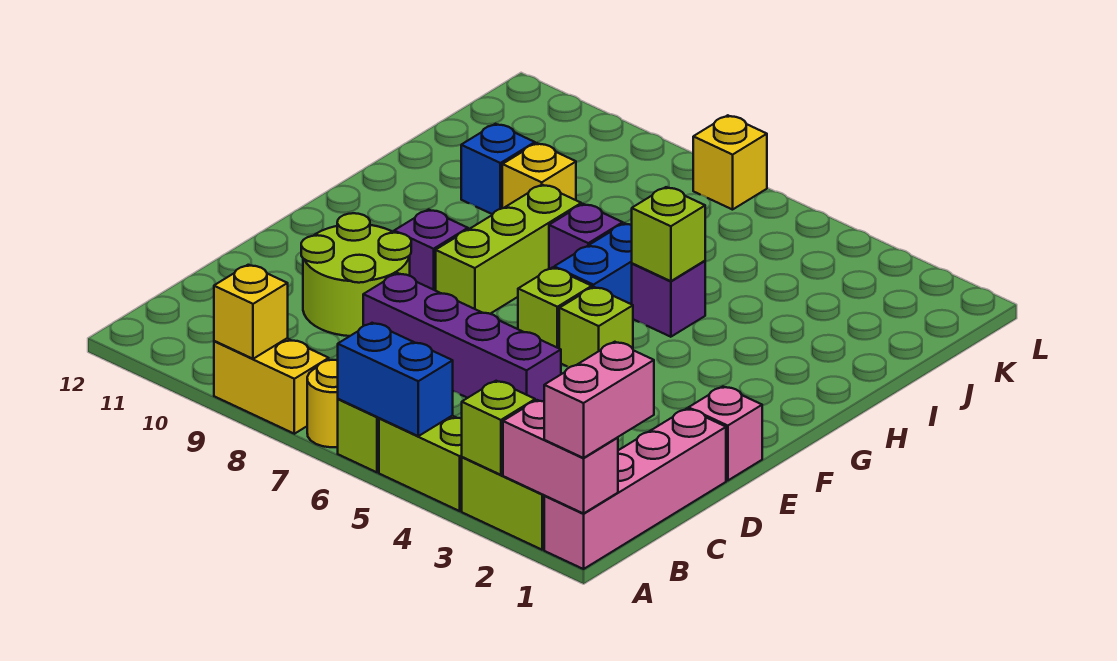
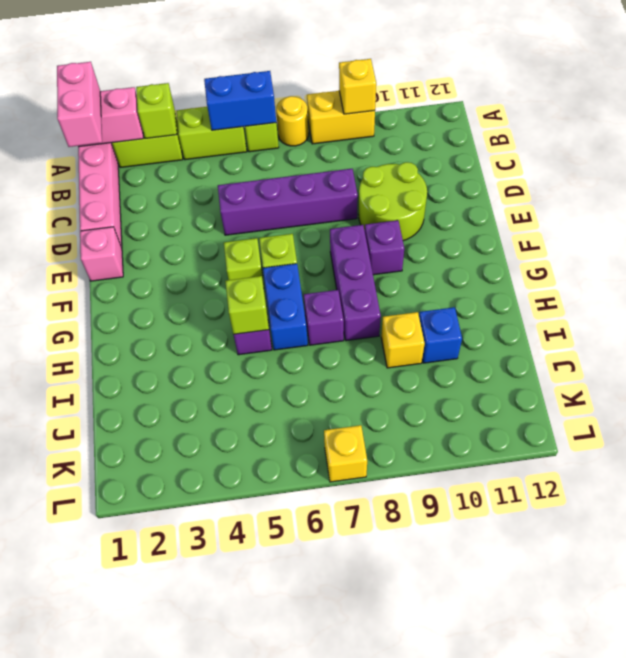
lime 1x3 brick [436,185,581,314] -> purple 1x3 brick [330,225,381,341]

